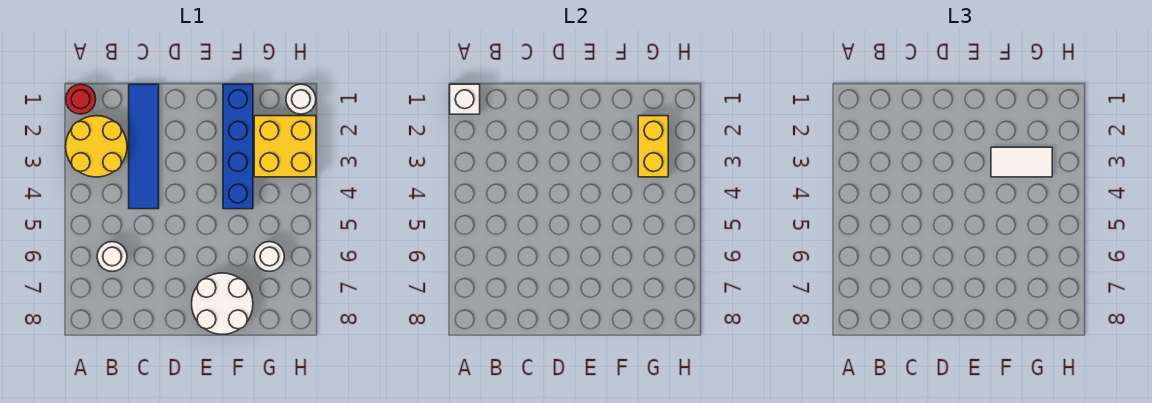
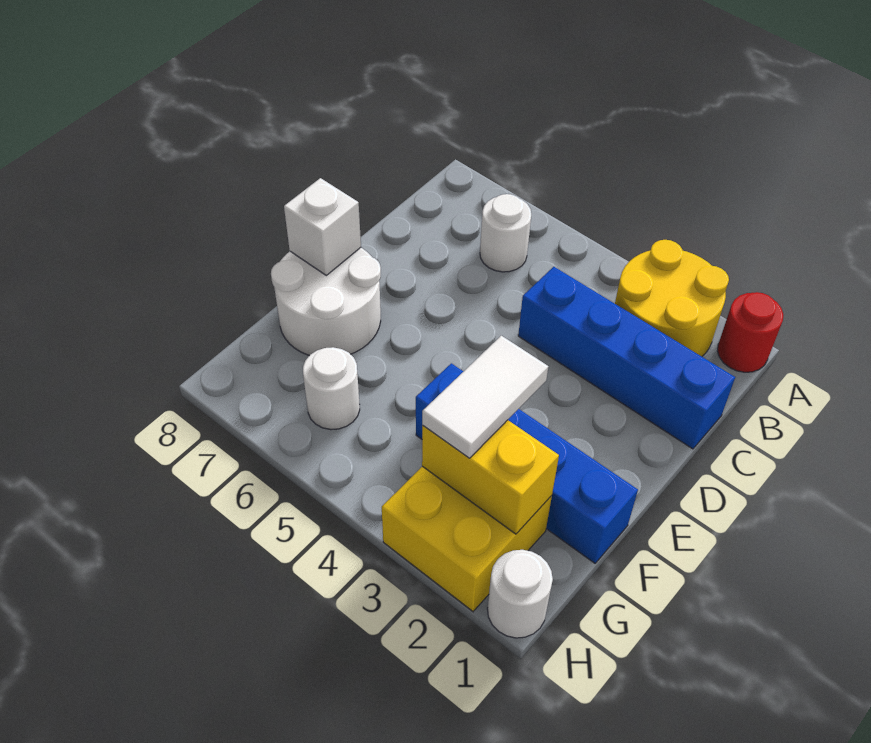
white 1x1 brick [450,84,480,114] -> white 1x1 brick moved to [284,178,361,275]
blue 1x4 tile [129,84,159,209] -> blue 1x4 brick [518,267,735,449]

